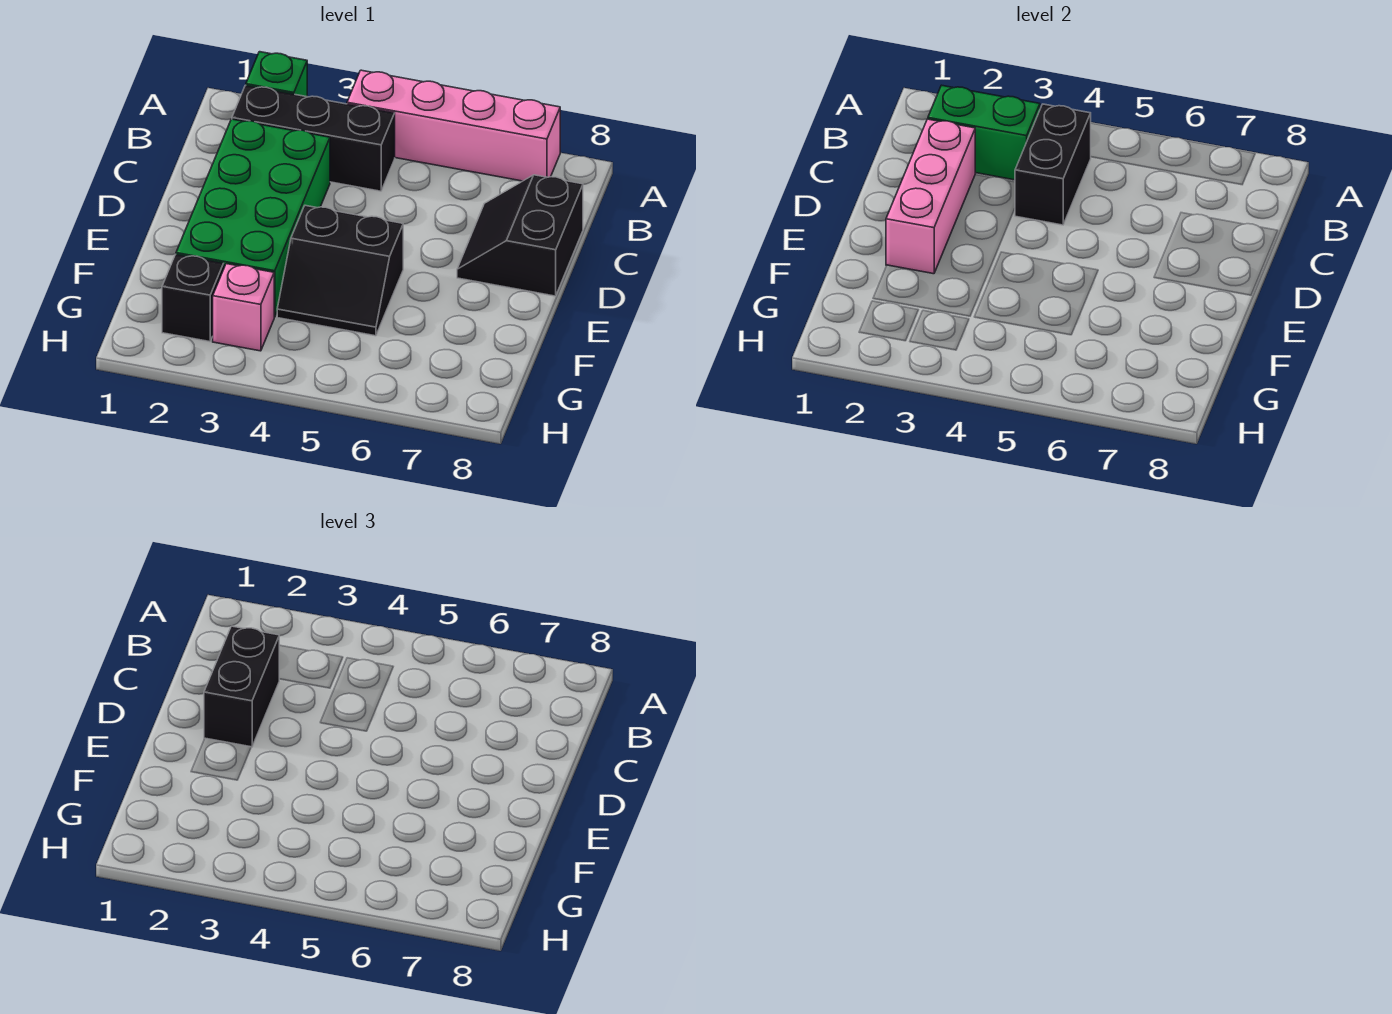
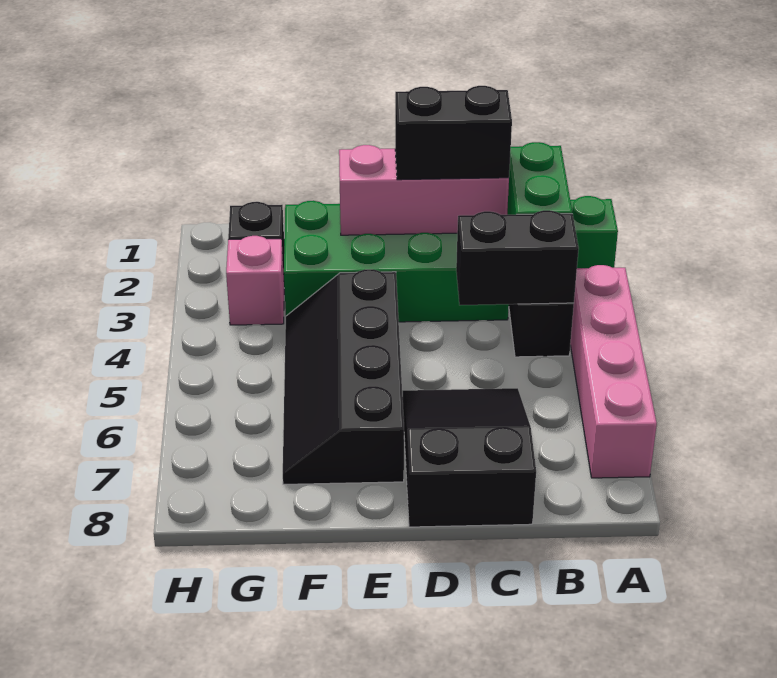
black 2x2 slope [457,175,583,296] -> black 2x3 slope [403,388,536,527]
black 2x2 slope [277,205,403,336] -> black 2x4 slope [283,269,404,484]

